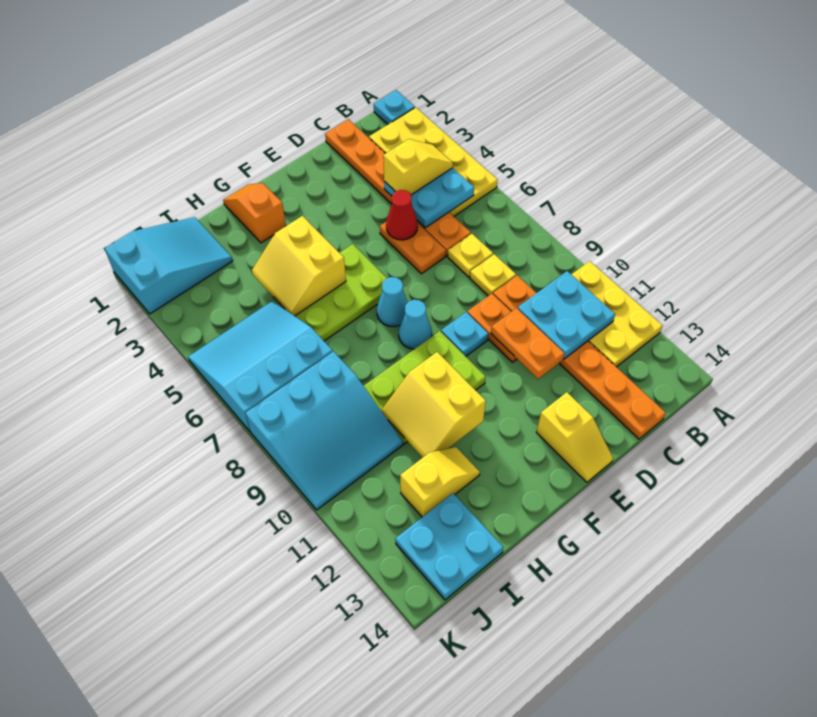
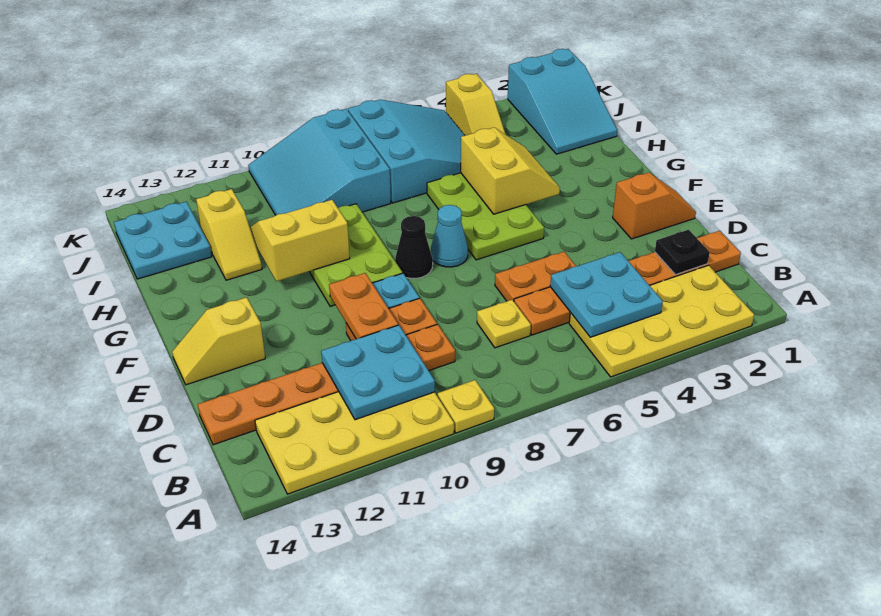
cyan 1x1 plate [374,90,415,124] -> none
yellow 2x3 plate [571,261,663,367] -> yellow 2x4 plate [255,392,454,494]
yellow 1x2 slope [383,139,453,195] -> yellow 1x2 slope moved to [446,74,505,135]
none -> black 1x1 plate [655,230,710,275]
yellow 1x1 plate [470,254,516,296] -> yellow 1x1 plate moved to [438,380,494,433]
red 1x1 cone [386,190,418,240] -> none
orange 1x2 plate [491,308,564,379] -> orange 1x2 plate turned to [329,273,398,339]
cyan 1x1 cone [399,300,432,349] -> black 1x1 cone [395,216,433,279]
orange 1x2 slope [223,183,286,243] -> orange 1x2 slope moved to [613,173,696,239]
yellow 2x2 slope [252,216,346,316] -> yellow 2x2 slope turned to [461,127,560,214]

